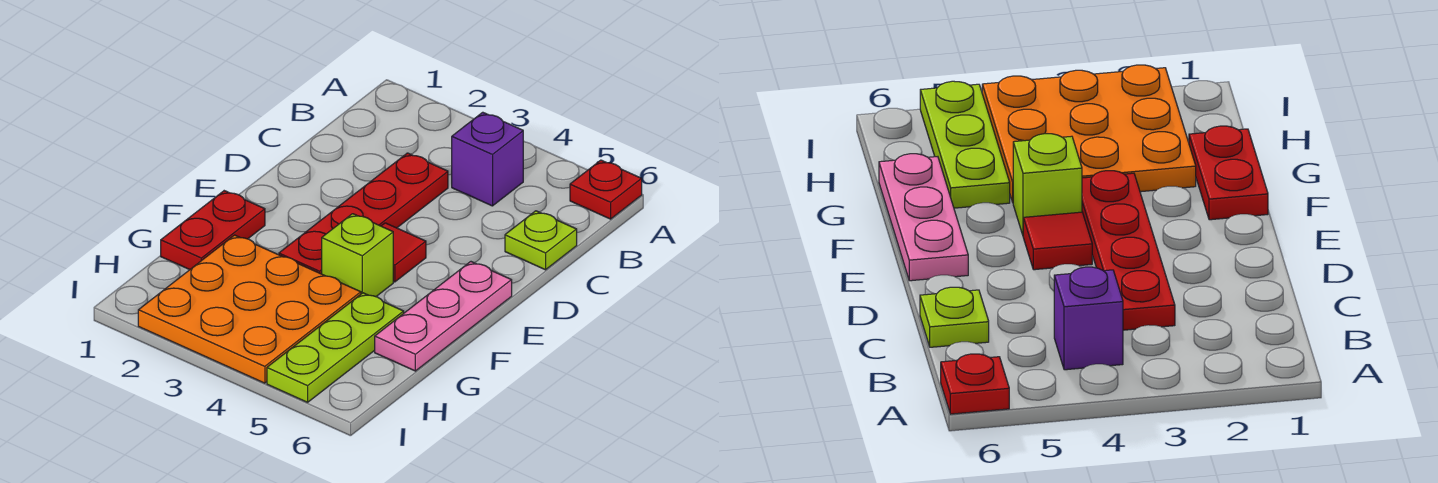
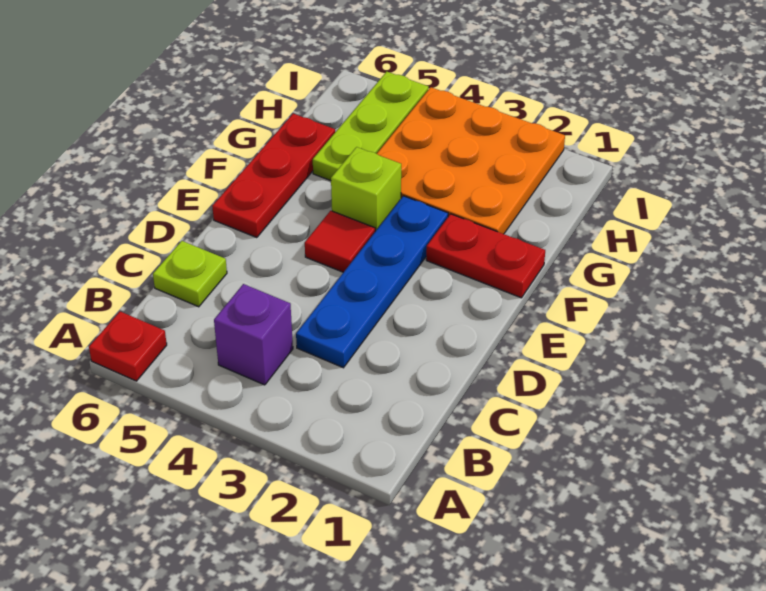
red 1x4 plate [279,153,448,274] -> blue 1x4 plate [296,196,448,368]
pink 1x3 plate [375,262,512,371] -> red 1x3 plate [212,114,335,238]
red 1x2 plate [161,191,265,270] -> red 1x2 plate turned to [426,214,545,298]

